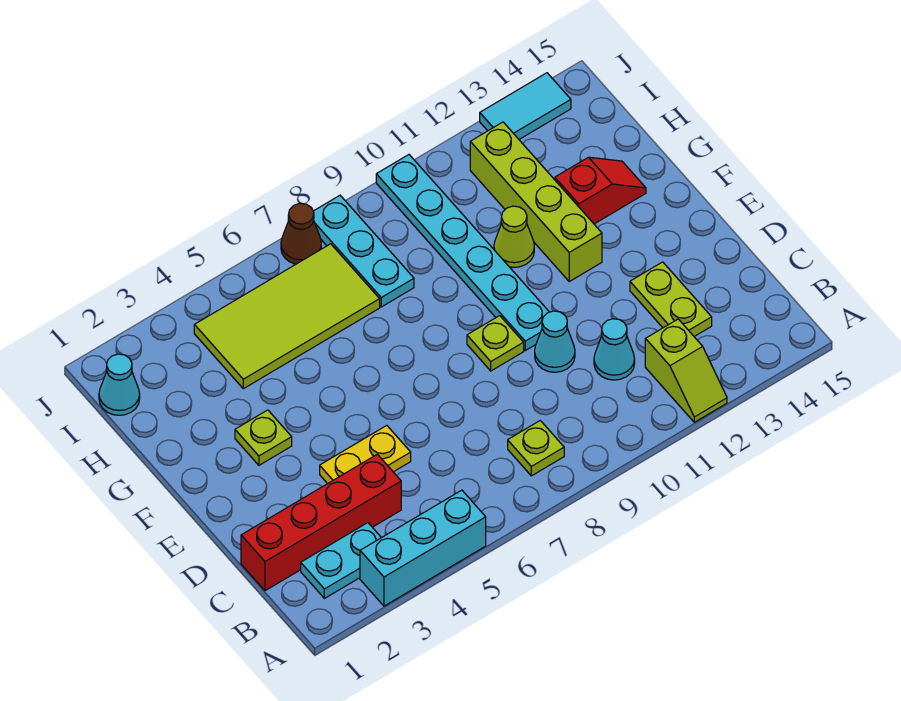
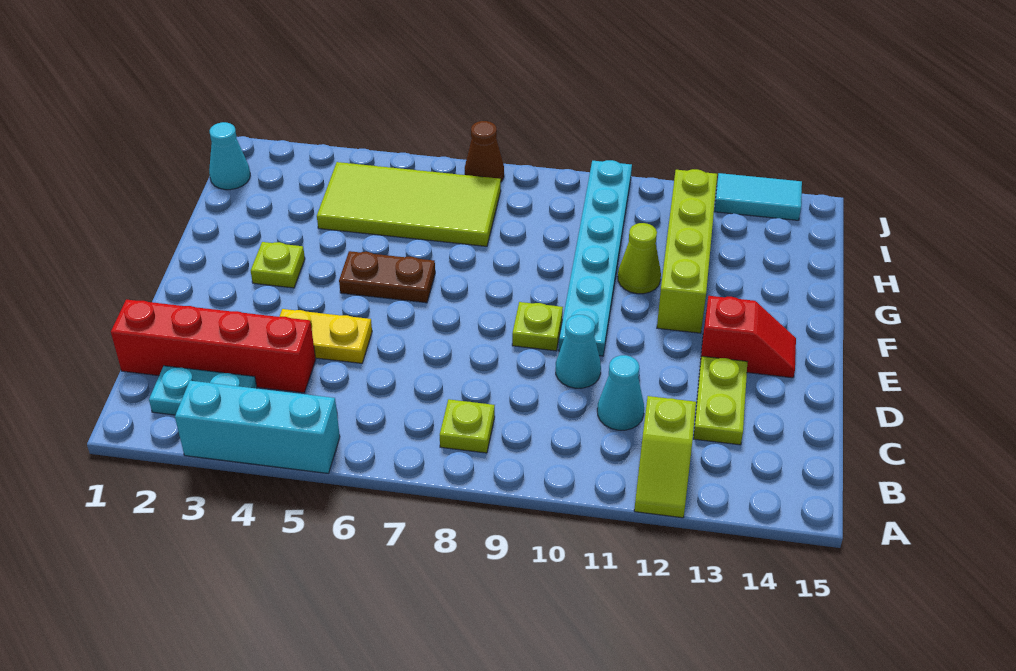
none -> brown 1x2 plate [339,251,435,303]
red 1x2 slope [555,157,646,224] -> red 1x2 slope moved to [700,296,796,378]
cyan 1x3 plate [313,195,414,307] -> none

